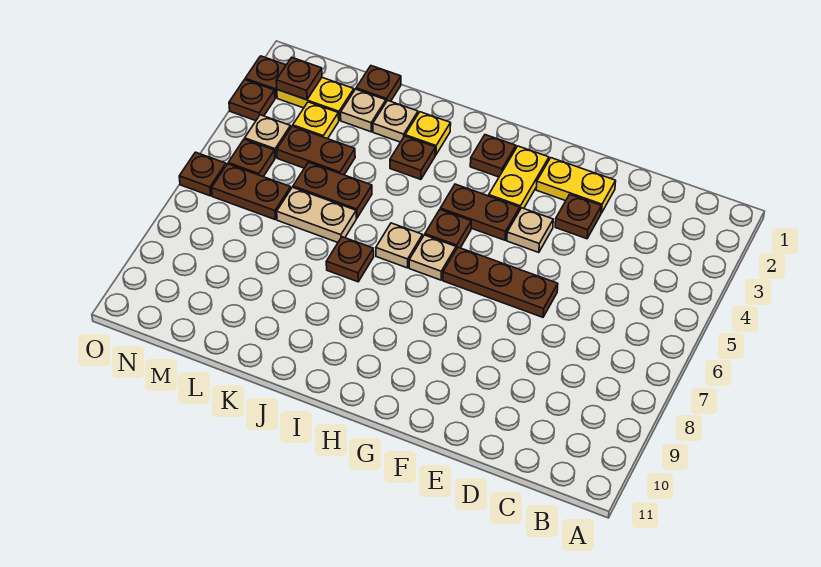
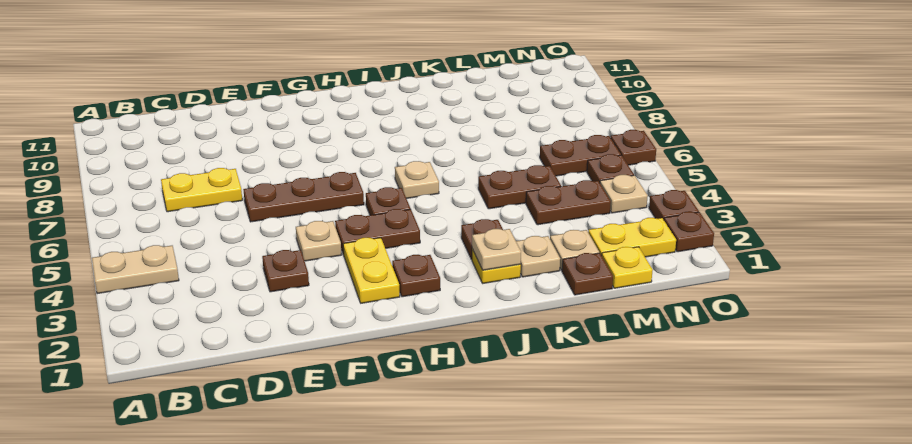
yellow 1x2 plate [536,158,616,213] -> yellow 1x2 plate moved to [161,168,242,212]
tan 1x1 plate [409,235,456,280] -> tan 1x1 plate moved to [472,228,521,270]
brown 1x1 plate [326,237,374,282] -> none
tan 1x2 plate [277,187,356,242] -> tan 1x2 plate moved to [92,245,179,294]
yellow 1x1 plate [293,102,339,139] -> yellow 1x1 plate moved to [602,247,653,288]
brown 1x1 plate [276,57,322,100] -> none

